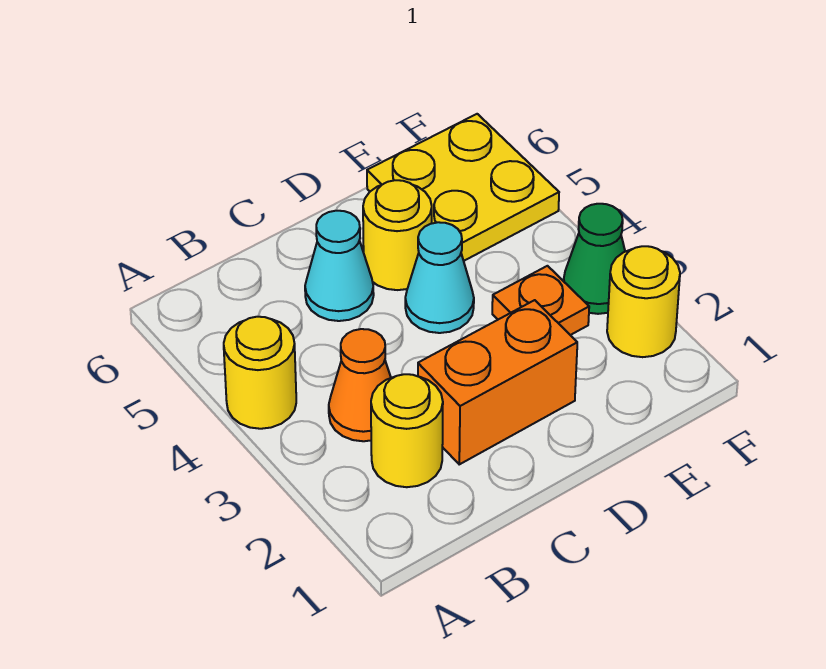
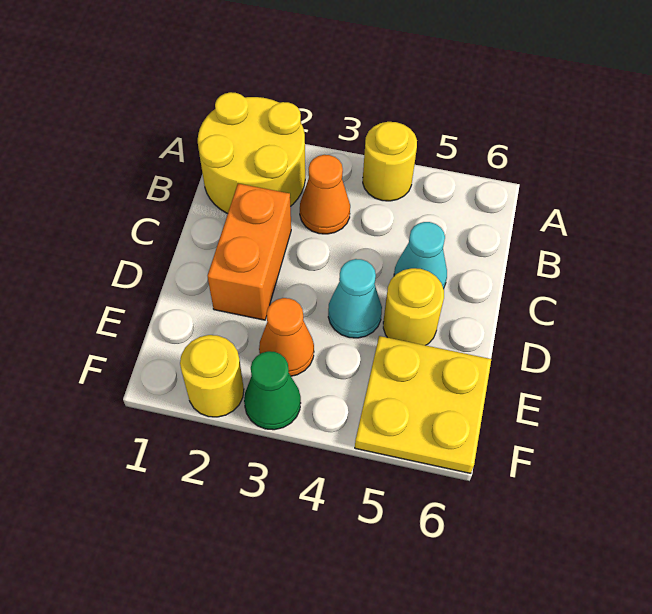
yellow 1x1 round brick [371,374,443,487] -> yellow 2x2 round brick [198,92,305,214]
orange 1x1 plate [492,266,589,335] -> orange 1x1 cone [259,298,314,376]

